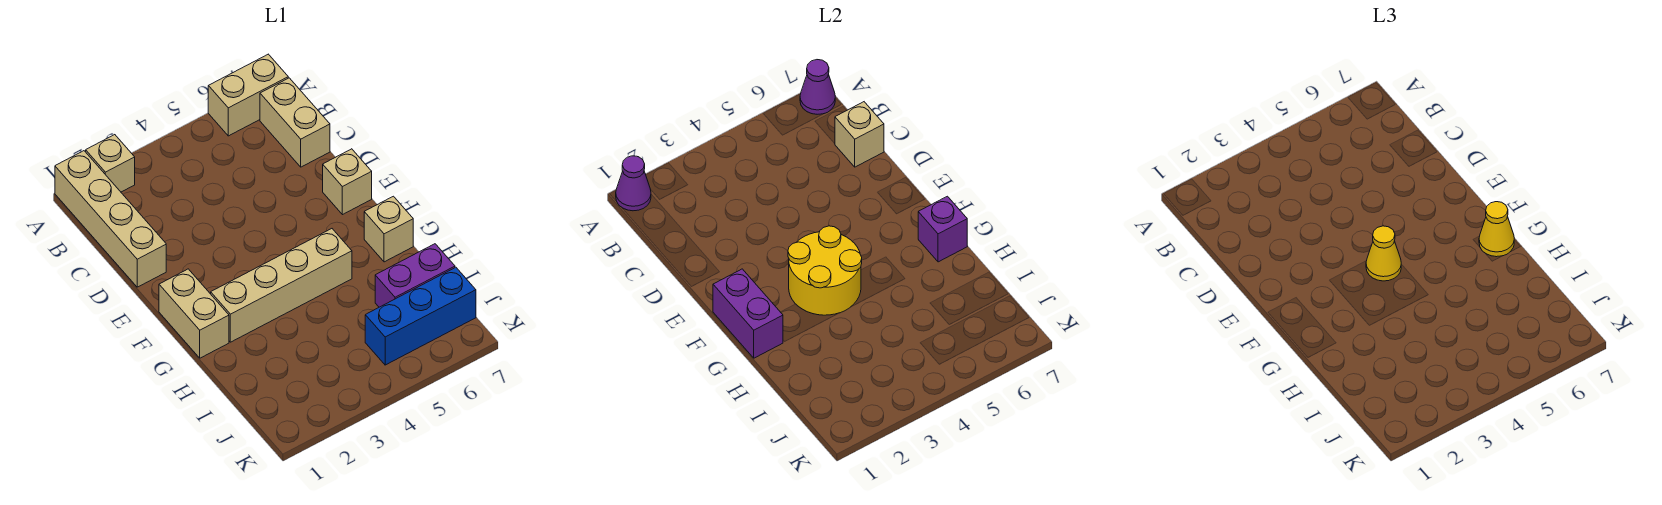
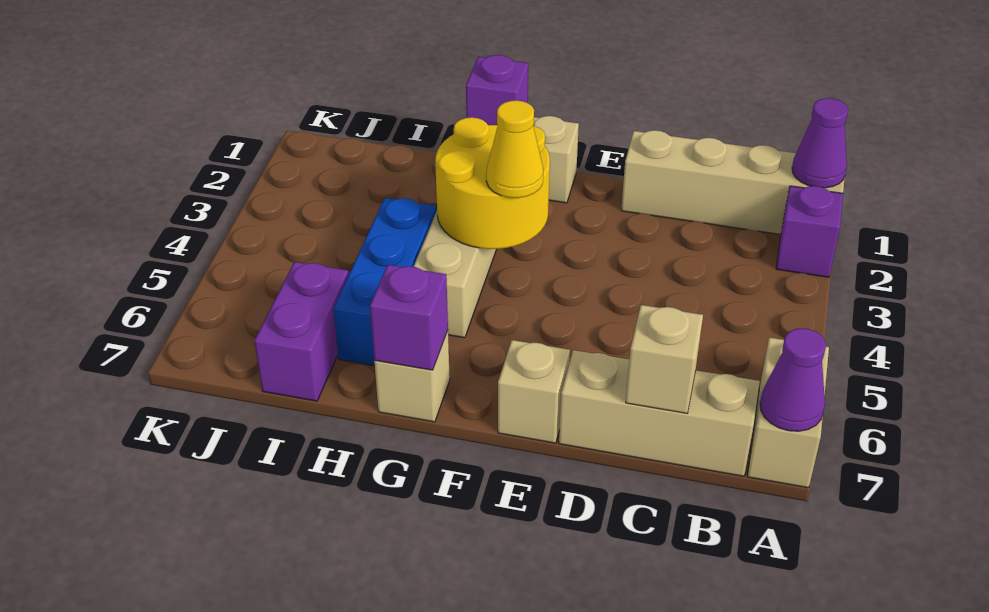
tan 1x1 brick [86,135,135,192] -> purple 1x1 brick [776,186,843,277]
tan 1x2 brick [260,78,330,167] -> tan 1x3 brick [559,350,760,476]
purple 1x2 brick [713,269,783,358] -> purple 1x1 brick [466,55,528,125]
yellow 1x1 cone [1479,202,1514,257] -> none
blue 1x3 brick [365,267,476,365] -> blue 1x3 brick moved to [333,198,436,366]

